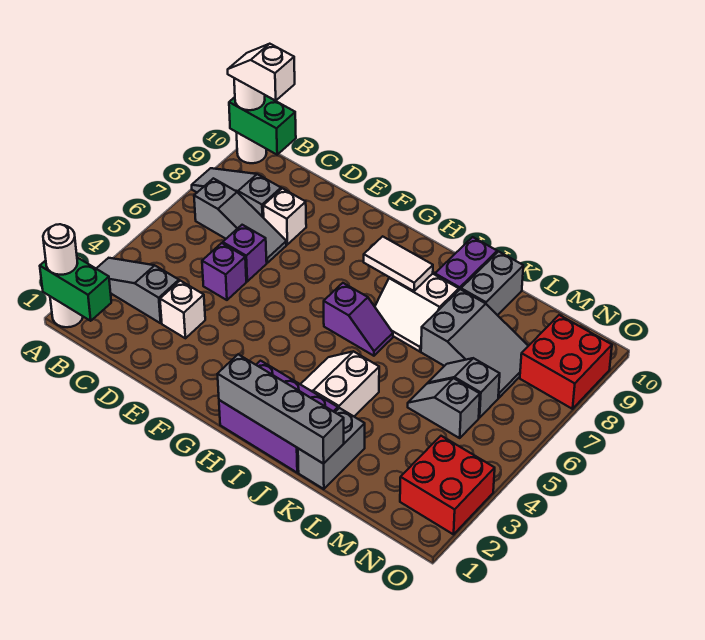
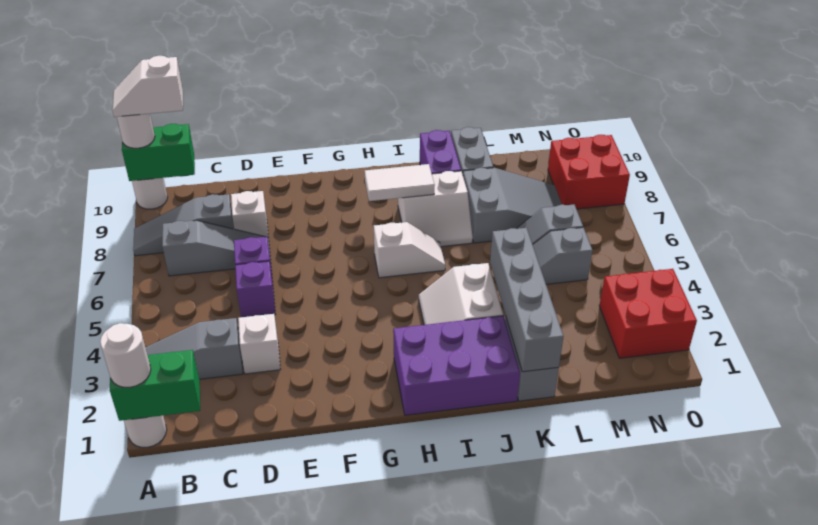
grey 1x4 brick [218,354,344,464] -> grey 1x4 brick turned to [490,228,564,372]
purple 1x2 slope [324,283,393,356] -> white 1x2 slope [374,222,445,278]

